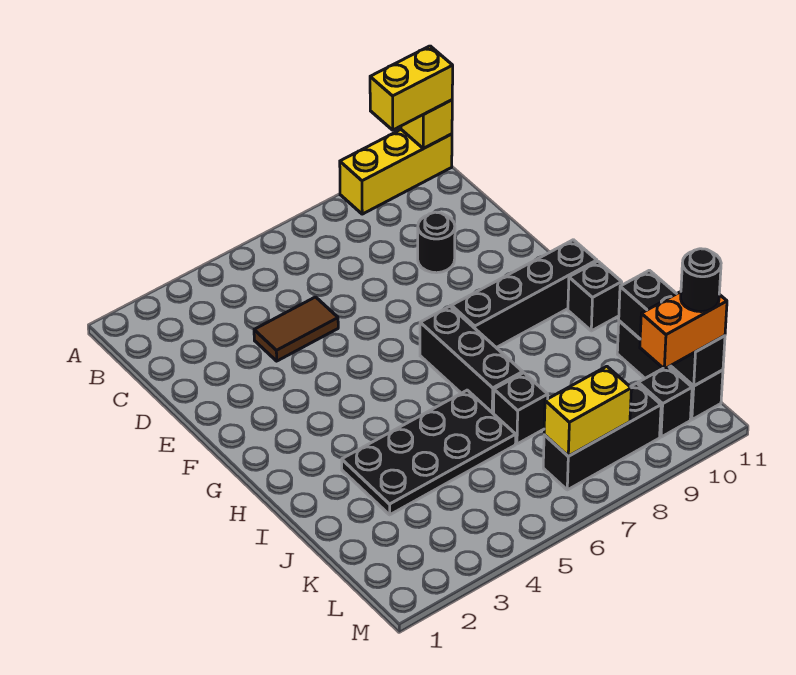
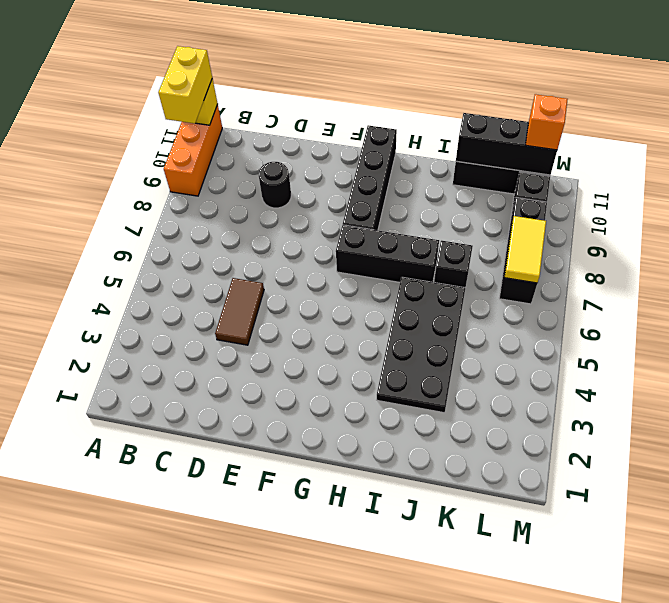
yellow 1x3 brick [340,130,452,214] -> orange 1x3 brick [164,104,222,196]
black 1x1 brick [568,261,622,331] -> none
yellow 1x2 brick [544,366,631,456] -> yellow 1x2 tile [504,216,546,283]
orange 1x2 brick [640,292,727,369] -> orange 1x1 brick [526,94,568,150]
black 1x1 round brick [681,249,721,312] -> none

